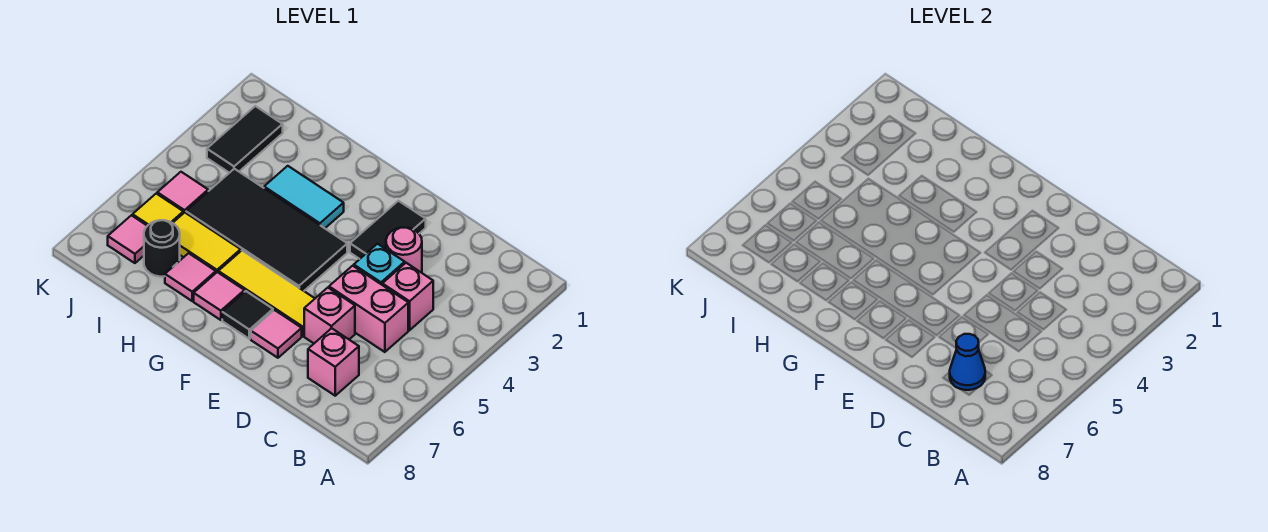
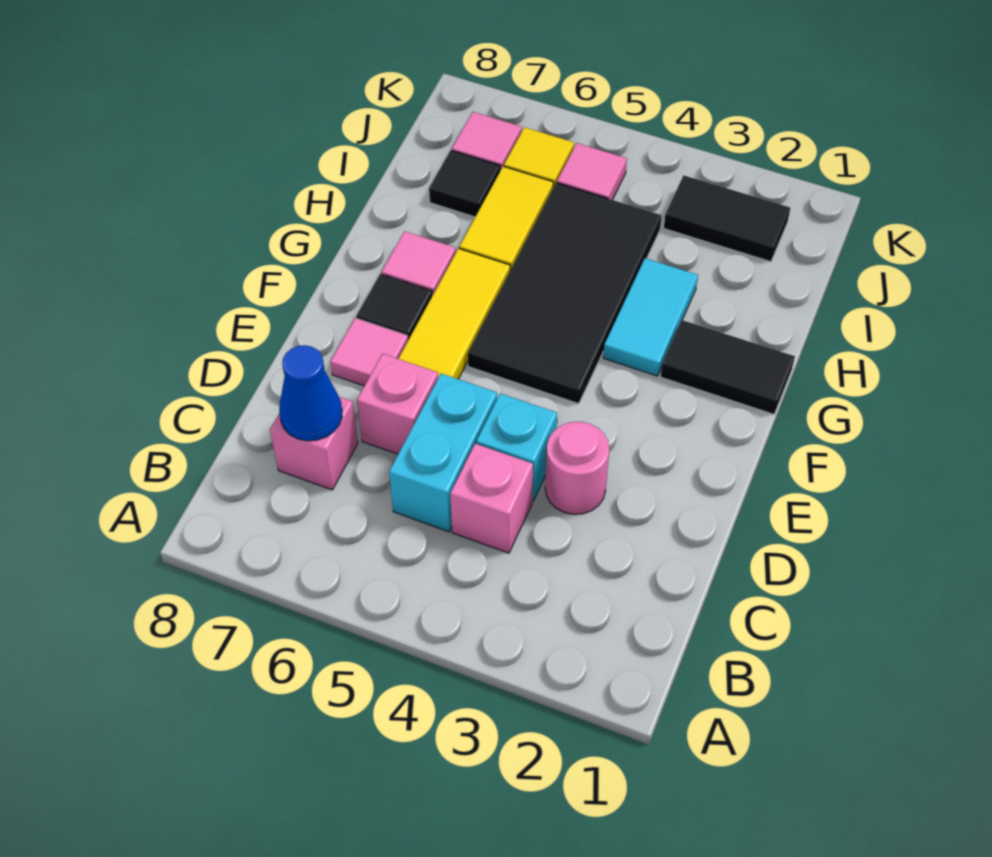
pink 1x2 brick [329,266,408,352] -> cyan 1x2 brick [389,374,497,532]
black 1x2 tile [350,201,426,259] -> black 1x2 tile moved to [660,320,795,414]
pink 1x1 tile [165,253,216,301] -> none
black 1x1 round brick [144,220,180,277] -> black 1x1 tile [429,150,500,217]

